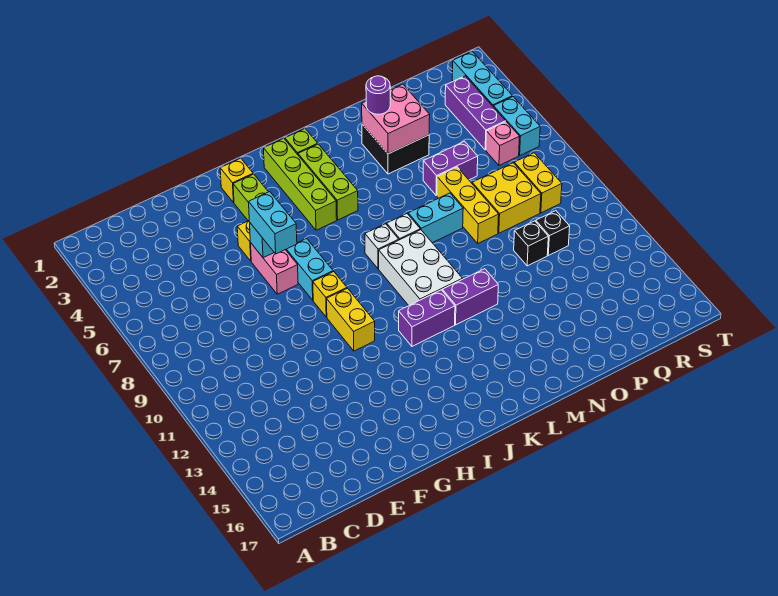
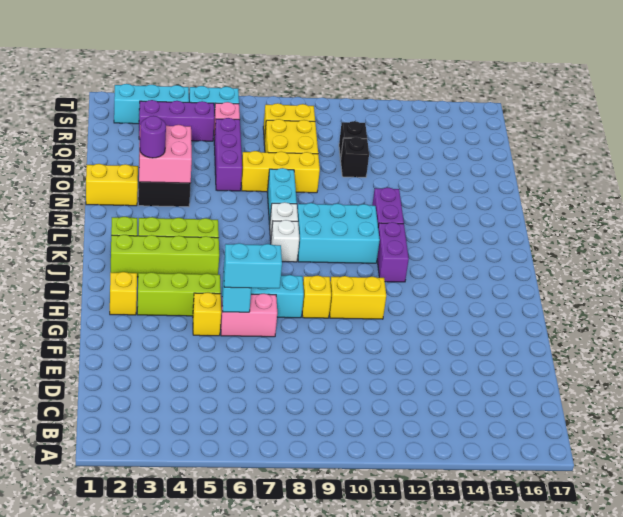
white 2x3 brick [379,230,462,305] -> cyan 2x3 brick [297,203,380,263]
none -> yellow 1x2 brick [86,164,138,206]
purple 1x2 brick [423,141,478,195] -> purple 1x3 brick [214,118,242,191]

